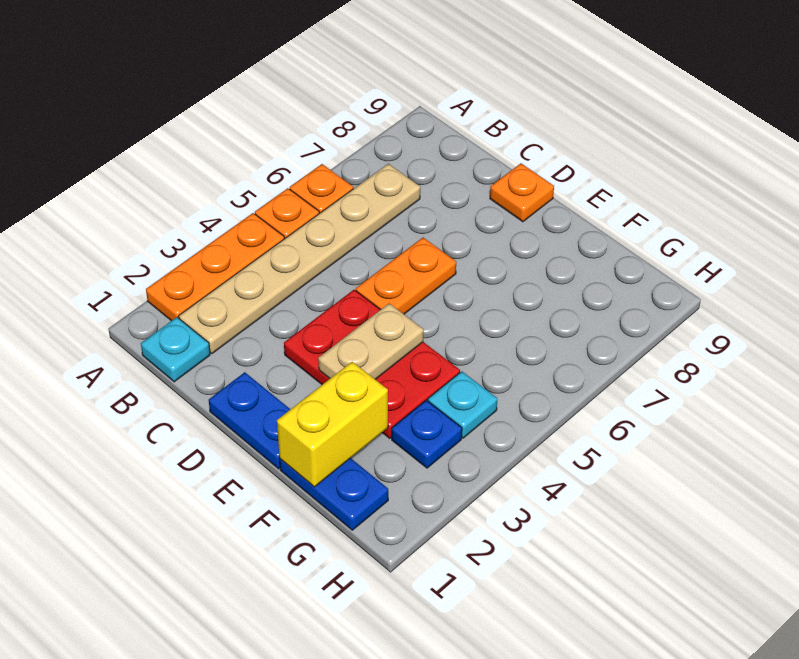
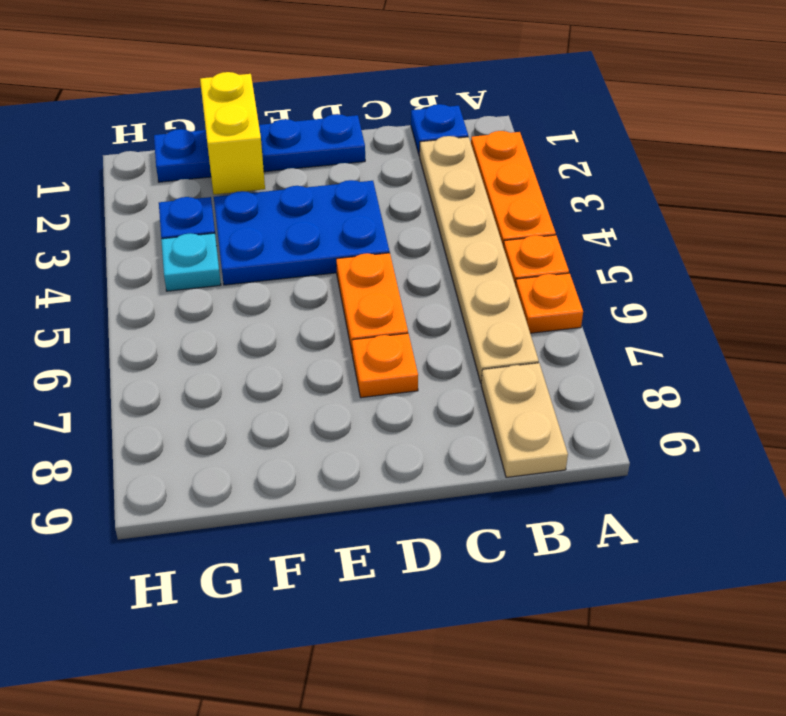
cyan 1x1 plate [141,317,210,382] -> blue 1x1 plate [411,104,468,156]
red 2x3 plate [284,290,460,438] -> blue 2x3 plate [214,180,390,285]
orange 1x1 plate [490,163,554,222] -> orange 1x1 plate moved to [352,333,418,398]
tan 1x2 plate [318,303,424,379] -> tan 1x2 plate moved to [481,363,568,477]

